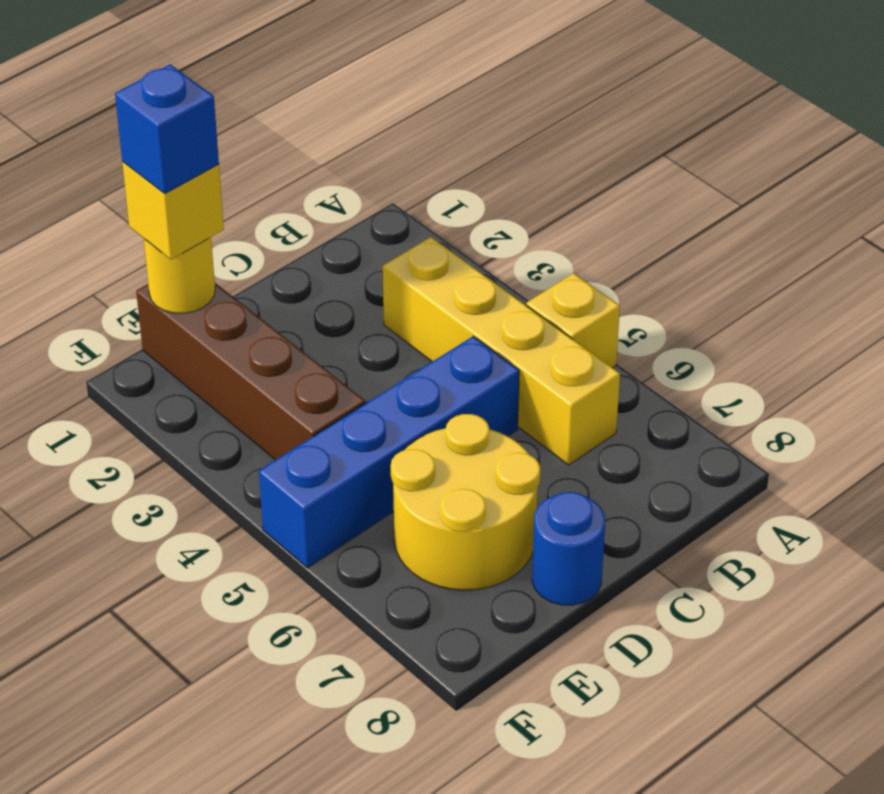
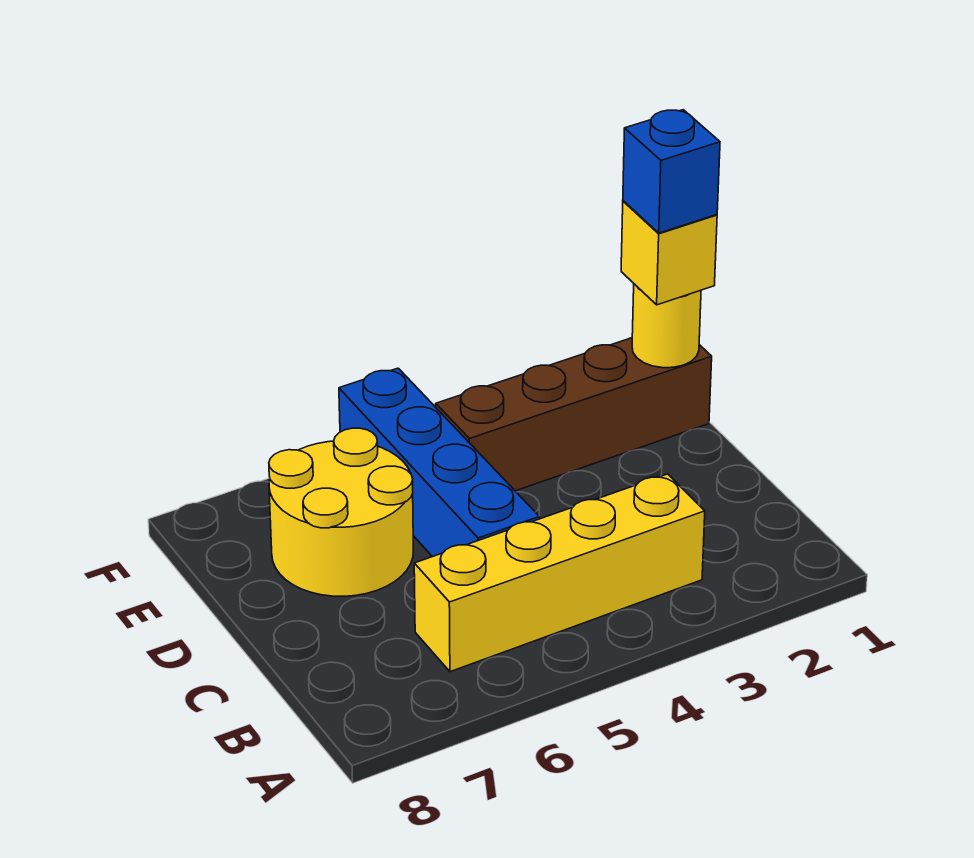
yellow 1x1 brick [526,273,620,368] -> none
blue 1x1 round brick [532,492,605,605] -> none

